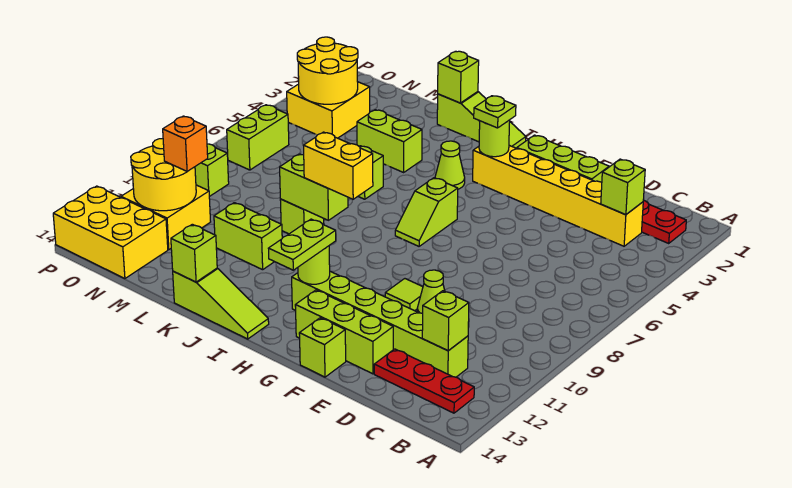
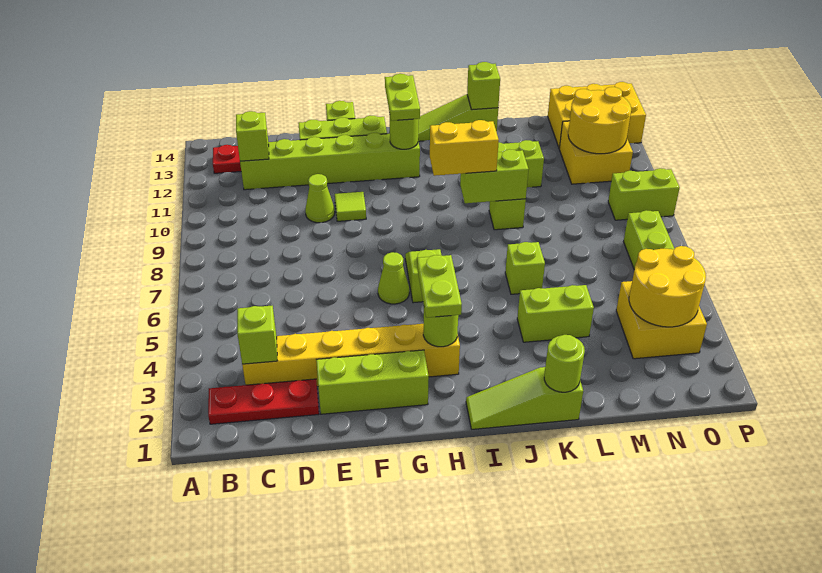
lime 1x1 plate [474,96,516,128] -> lime 1x2 plate [417,255,462,318]
lime 1x1 cone [435,141,465,189] -> lime 1x1 cone moved to [378,252,409,304]
lime 1x1 brick [438,51,479,103] -> lime 1x1 round brick [544,335,585,392]
orange 1x1 brick [163,116,208,171] -> none

